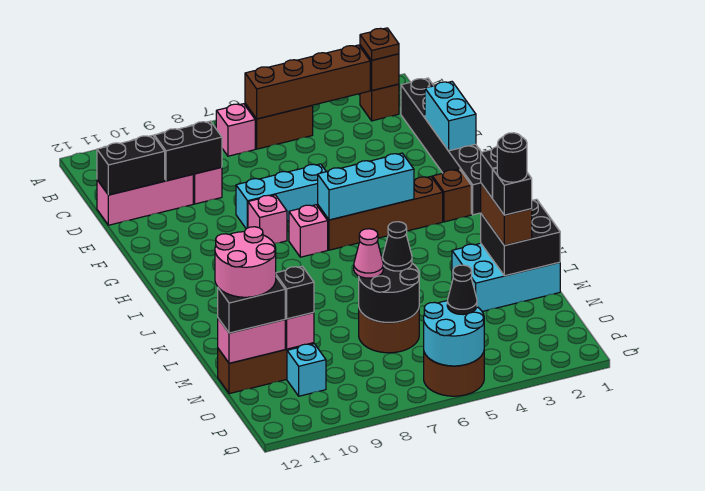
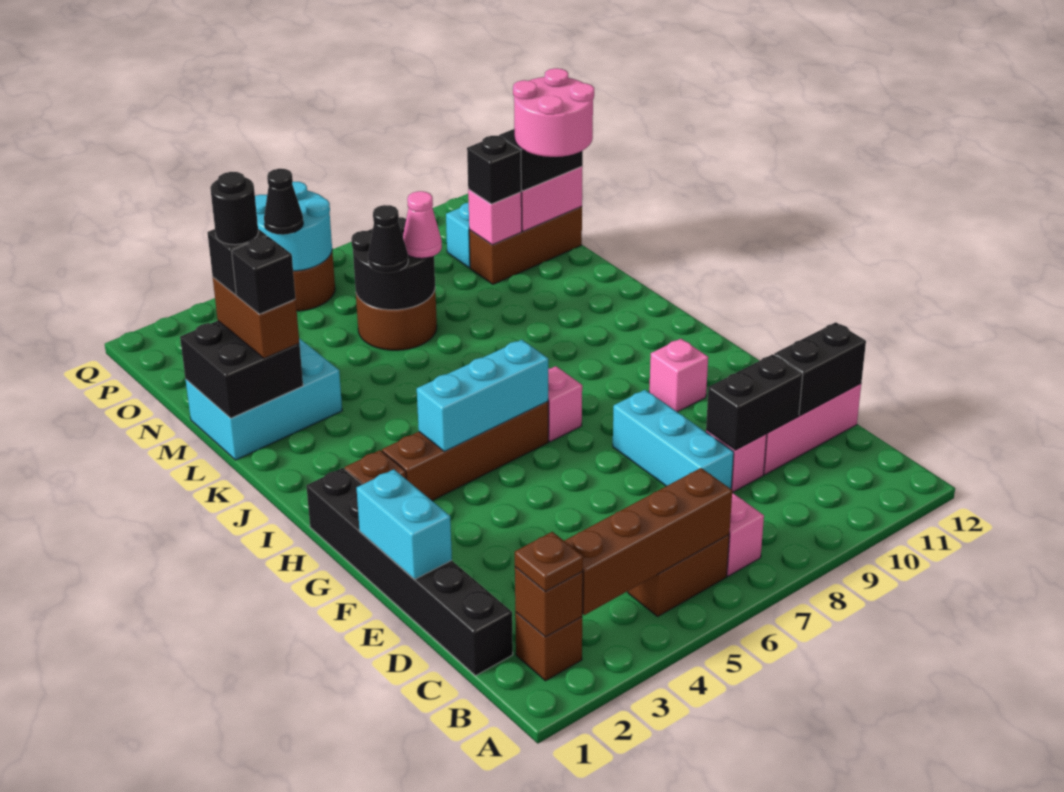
cyan 1x3 brick [236,164,326,229] -> cyan 1x3 brick turned to [613,390,734,489]
pink 1x1 brick [248,195,287,244] -> pink 1x1 brick moved to [649,339,708,412]

